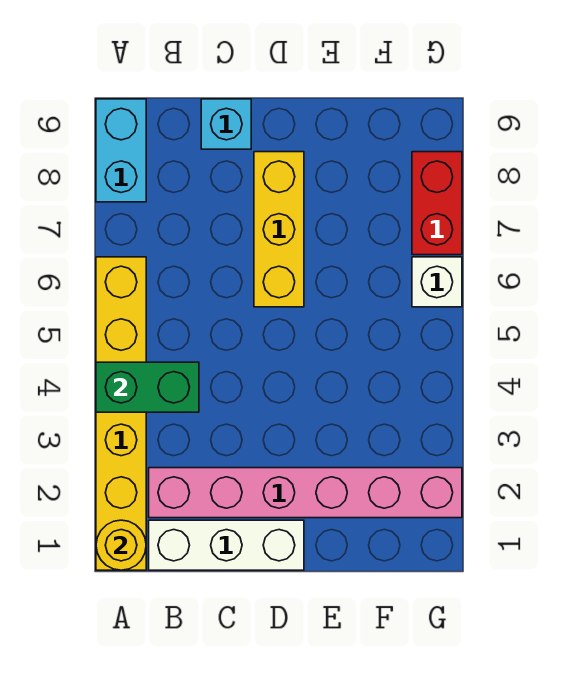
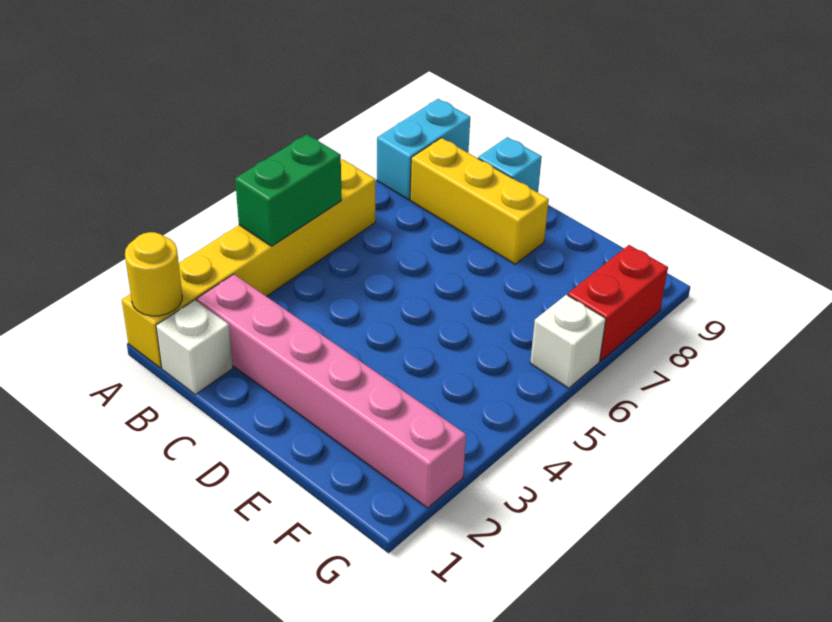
green 1x2 brick [96,362,199,412] -> green 1x2 brick turned to [235,134,341,246]
white 1x3 brick [149,520,304,570] -> white 1x1 brick [156,300,233,394]
yellow 1x3 brick [254,152,304,307] -> yellow 1x3 brick turned to [410,138,549,264]

